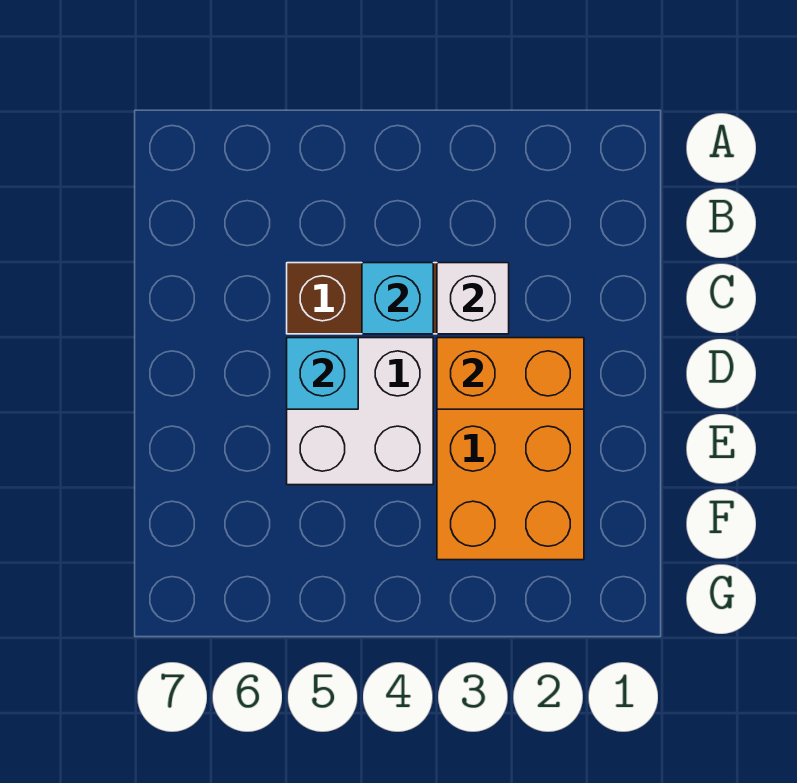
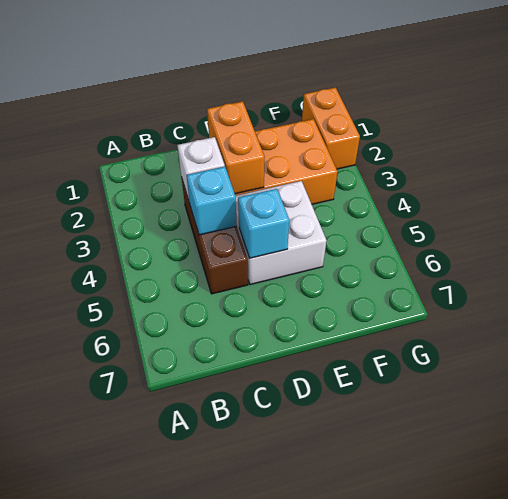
none -> orange 1x2 brick [302,88,360,169]

